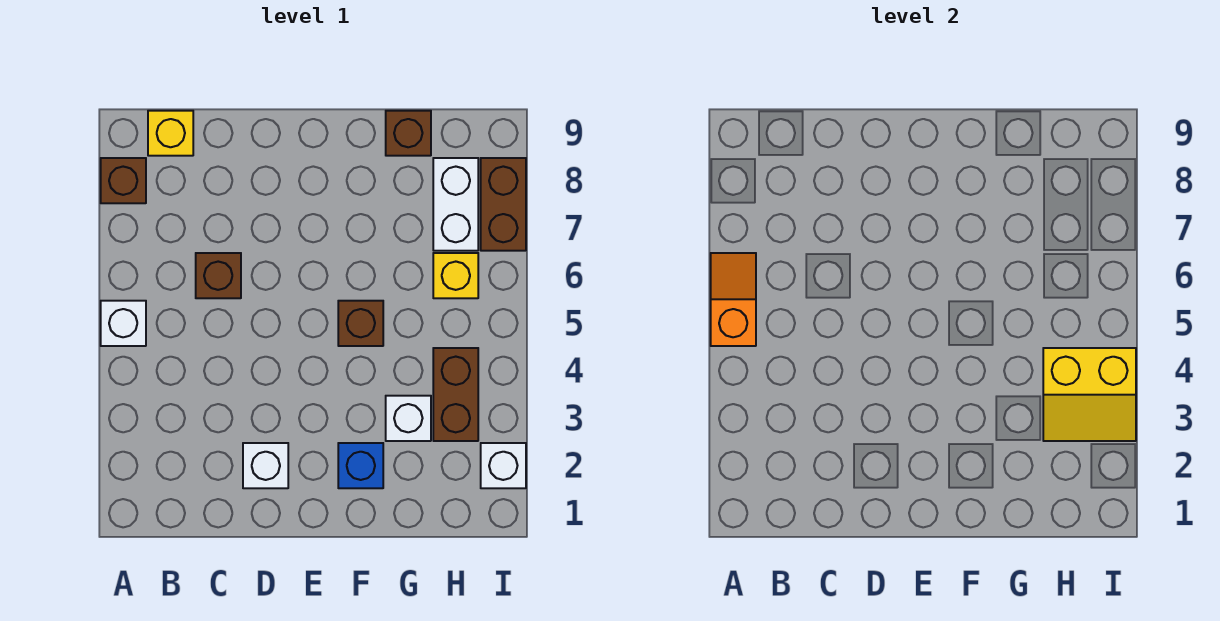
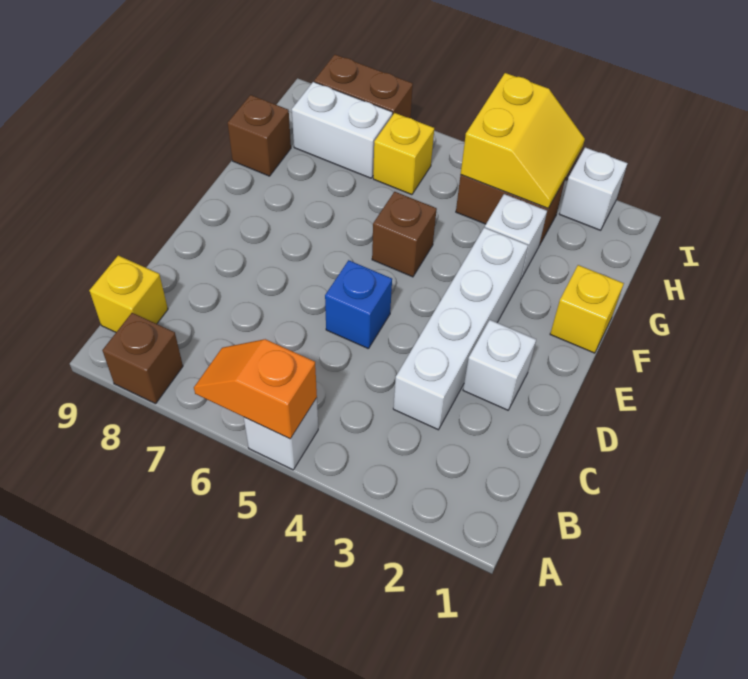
none -> white 1x4 brick [393,227,528,430]
brown 1x1 brick [196,253,241,298] -> none
none -> yellow 1x1 brick [550,265,624,353]
blue 1x1 brick [338,443,383,488] -> blue 1x1 brick moved to [325,260,392,349]

